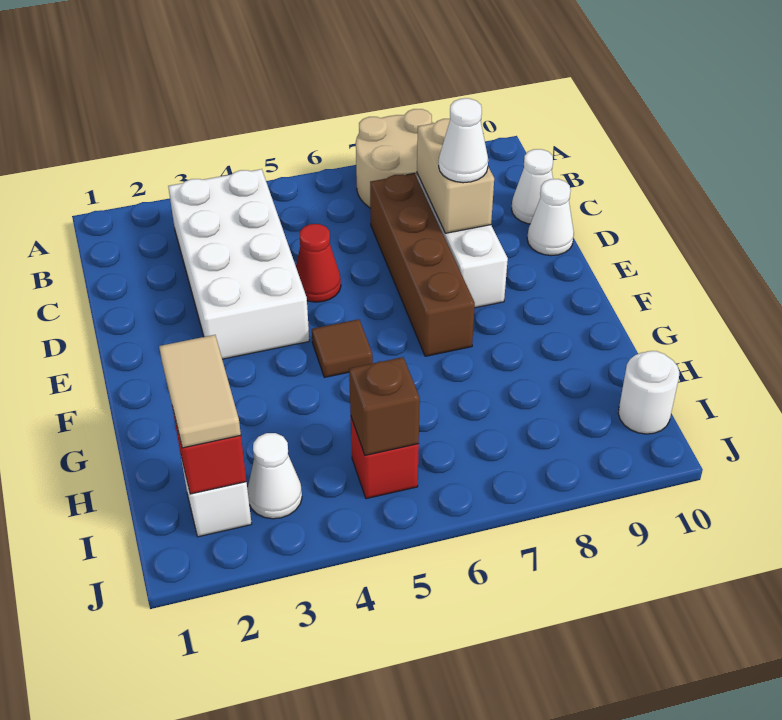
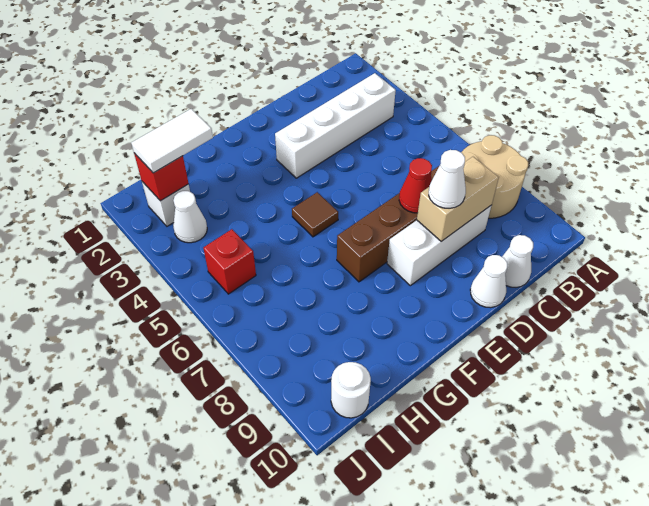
white 2x4 brick [168,169,309,359] -> white 1x4 brick [275,73,396,178]
red 1x1 cone [296,224,341,302] -> red 1x1 cone moved to [399,158,432,213]
tan 1x2 tile [159,335,241,448] -> white 1x2 tile [131,109,213,173]
brown 1x1 brick [349,357,420,455] -> none

